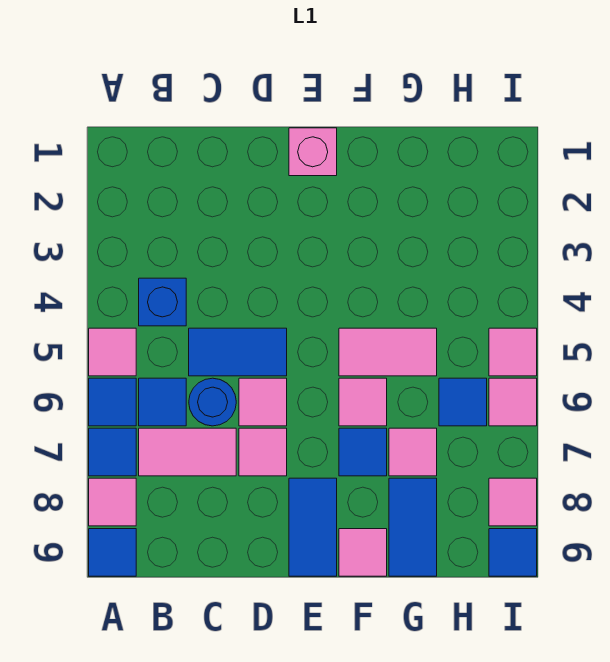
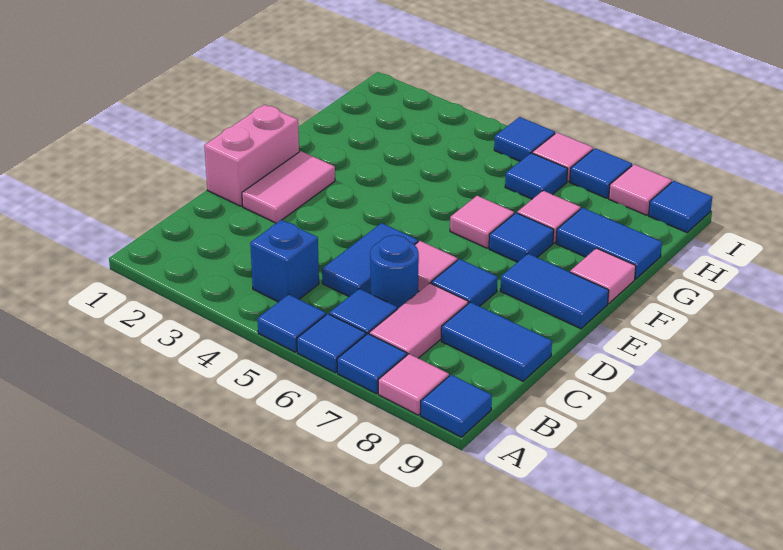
pink 1x1 tile [89,328,136,376] -> blue 1x1 tile [257,294,326,352]
none -> blue 1x2 tile [441,302,552,381]
pink 1x1 tile [239,428,287,476] -> blue 1x1 tile [431,259,498,306]
pink 1x1 brick [289,128,337,176] -> pink 1x2 brick [204,105,299,206]
pink 1x2 tile [339,328,437,376] -> pink 1x2 tile moved to [242,151,335,223]
pink 1x1 tile [489,328,537,376] -> blue 1x1 tile [494,117,555,161]
none -> blue 1x1 tile [570,148,632,198]

